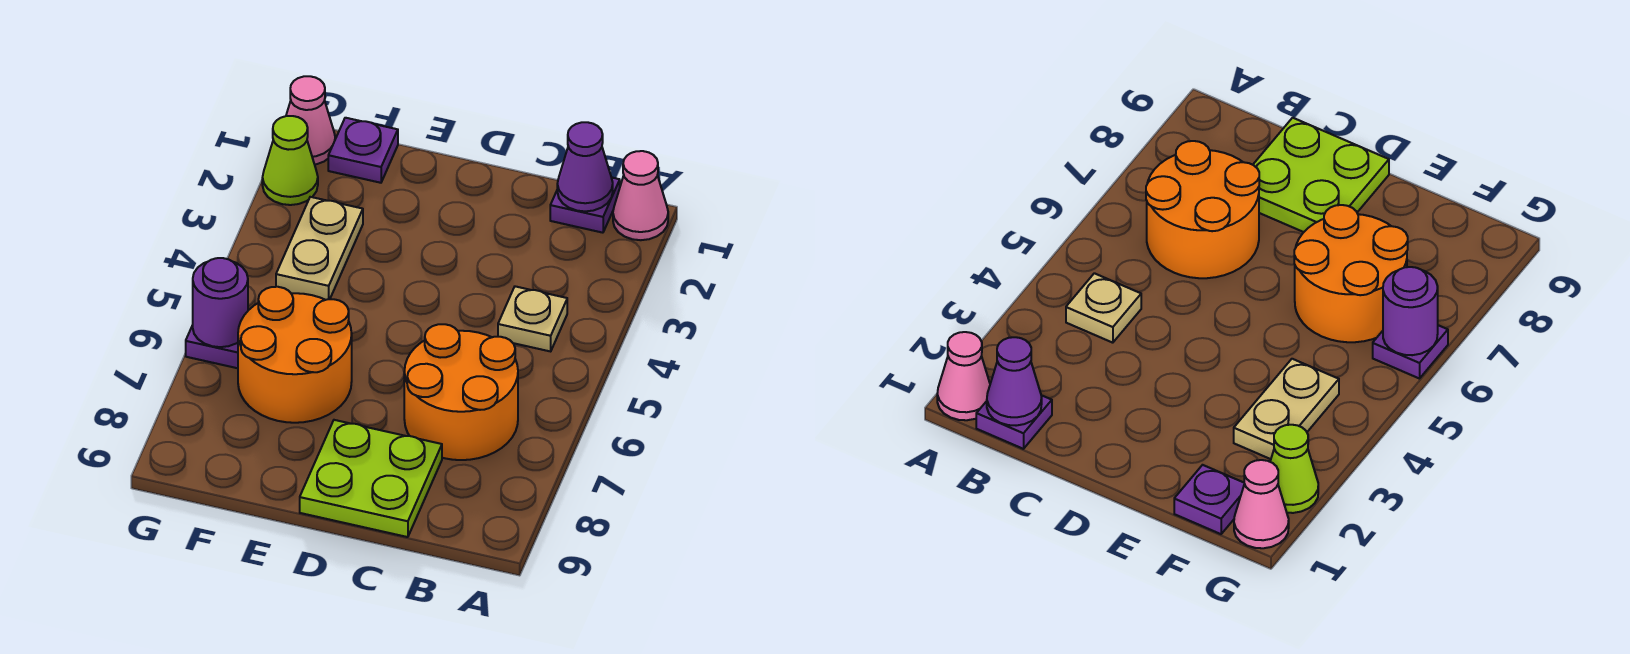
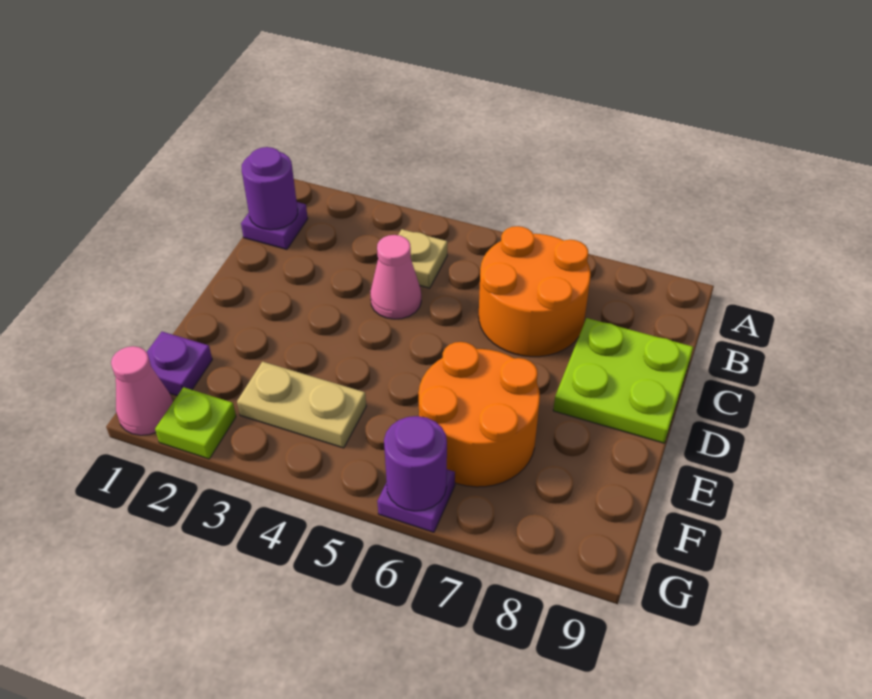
pink 1x1 cone [613,151,668,240] -> pink 1x1 cone moved to [370,235,421,319]
purple 1x1 cone [557,122,613,211] -> purple 1x1 round brick [242,147,298,230]
lime 1x1 cone [262,116,318,205] -> lime 1x1 plate [155,387,236,459]

